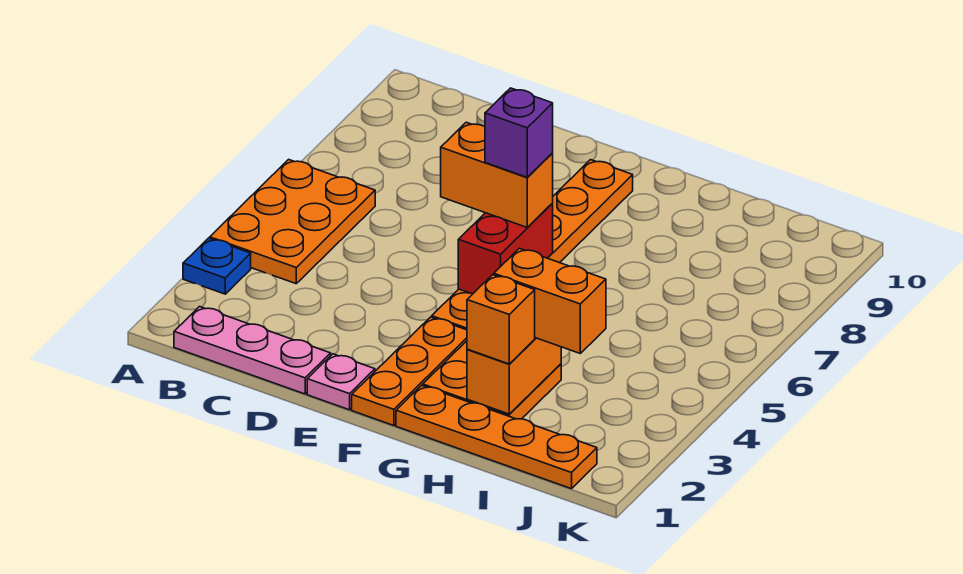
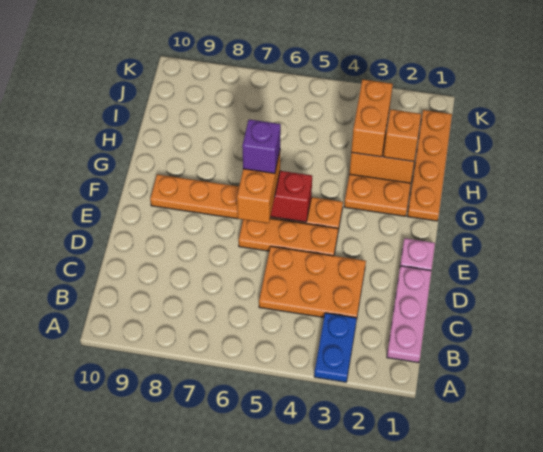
blue 1x1 plate [183,238,251,294] -> blue 1x2 plate [314,313,357,382]
orange 2x3 plate [210,159,375,284] -> orange 2x3 plate moved to [259,246,366,318]
orange 1x3 plate [352,317,467,426] -> orange 1x3 plate moved to [239,218,338,256]

